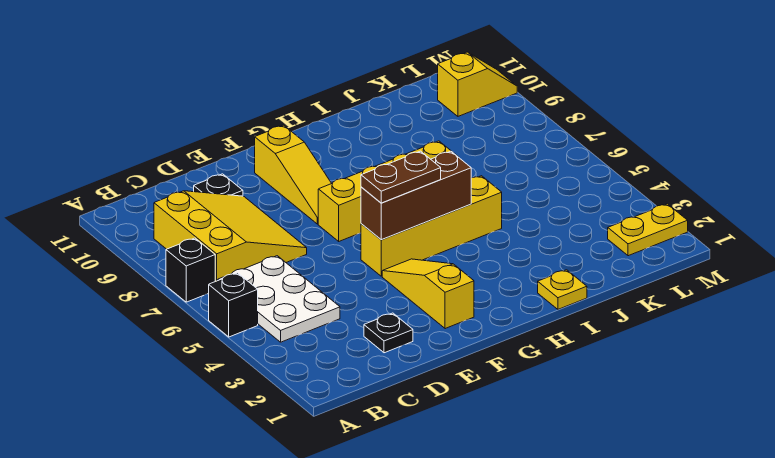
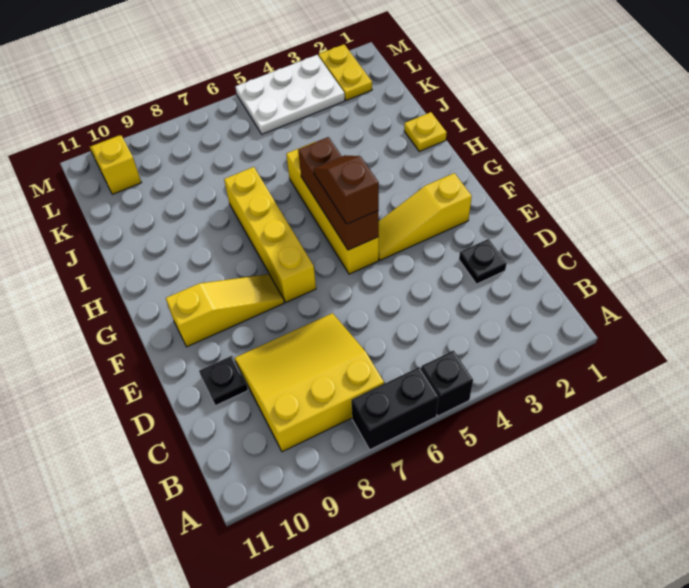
black 1x1 brick [166,238,215,302] -> black 1x2 brick [351,367,439,450]
white 2x3 plate [218,256,340,342] -> white 2x3 plate moved to [235,55,345,134]
brown 1x2 plate [361,151,441,203] -> brown 1x2 slope [314,155,379,224]

